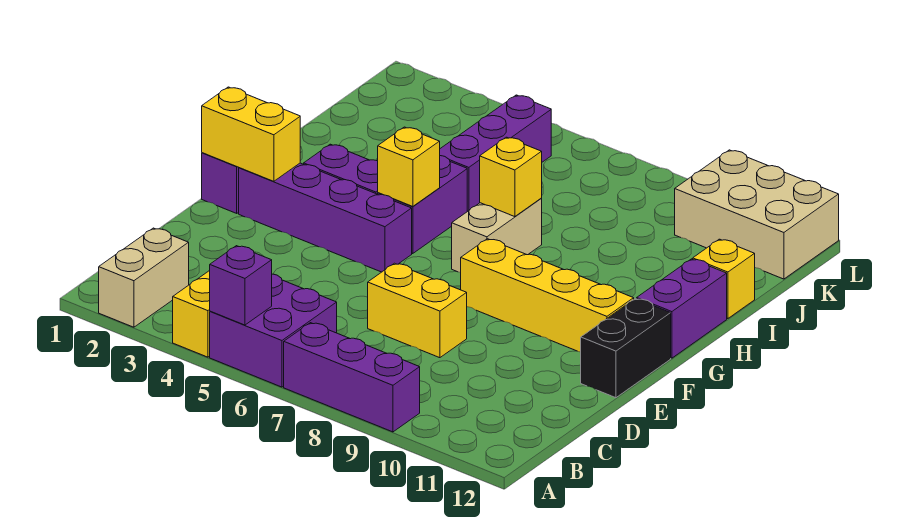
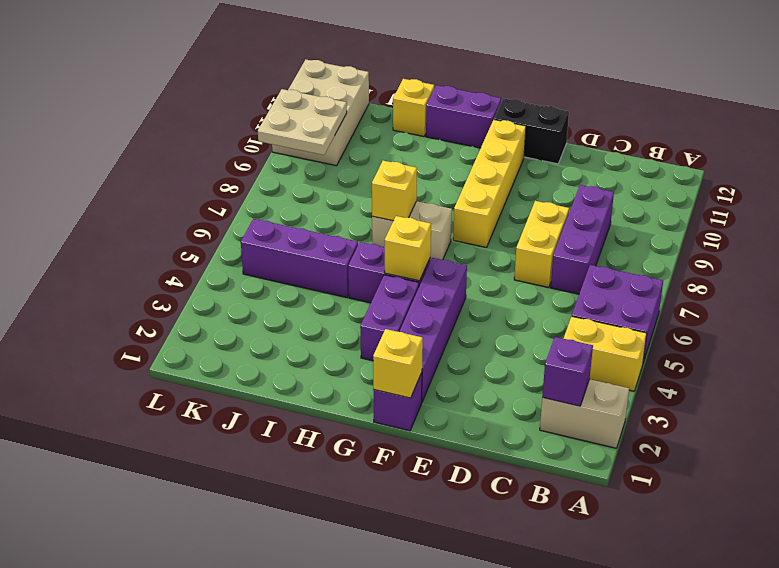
purple 1x1 brick [210,246,272,325] -> purple 1x1 brick moved to [542,337,593,406]
purple 1x3 brick [284,323,420,432] -> purple 1x3 brick moved to [551,185,614,294]
yellow 1x2 brick [202,87,300,181] -> yellow 1x1 brick [373,329,423,398]
none -> tan 2x2 plate [258,89,347,155]

